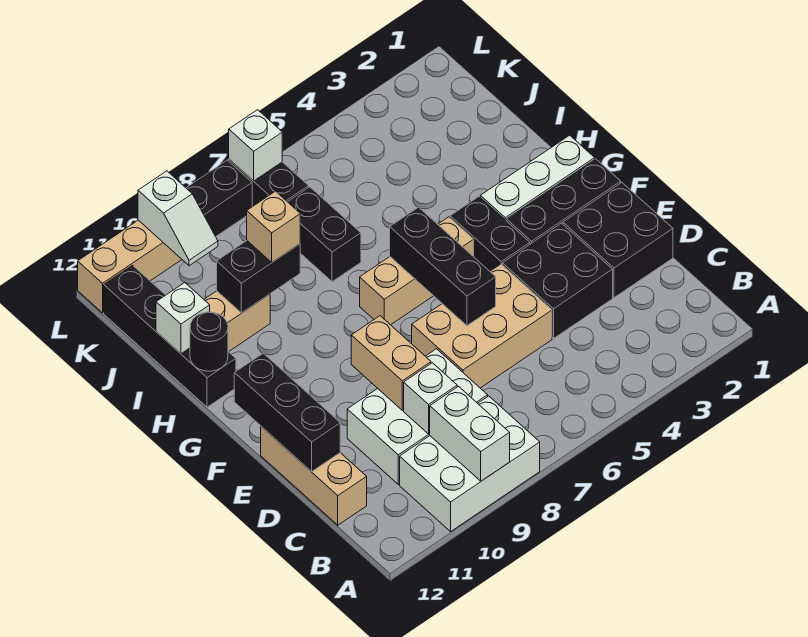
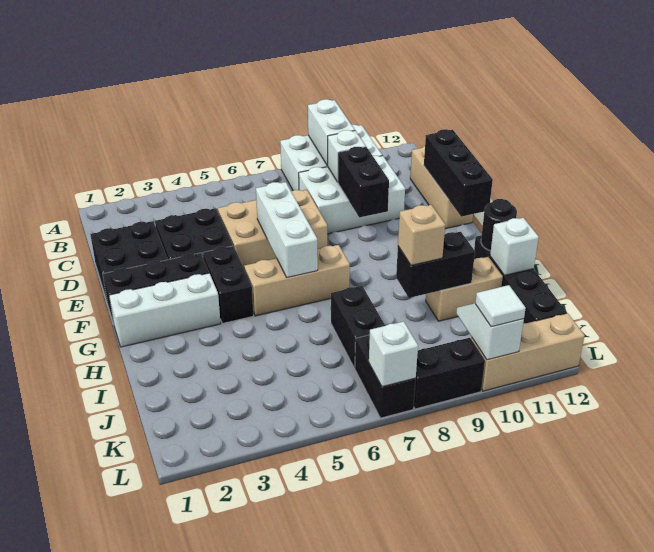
tan 1x2 brick [351,316,431,410] -> black 1x2 brick [338,147,389,217]
black 1x3 brick [390,207,496,326] -> white 1x3 brick [256,182,318,277]
none -> white 1x1 tile [475,285,526,327]

